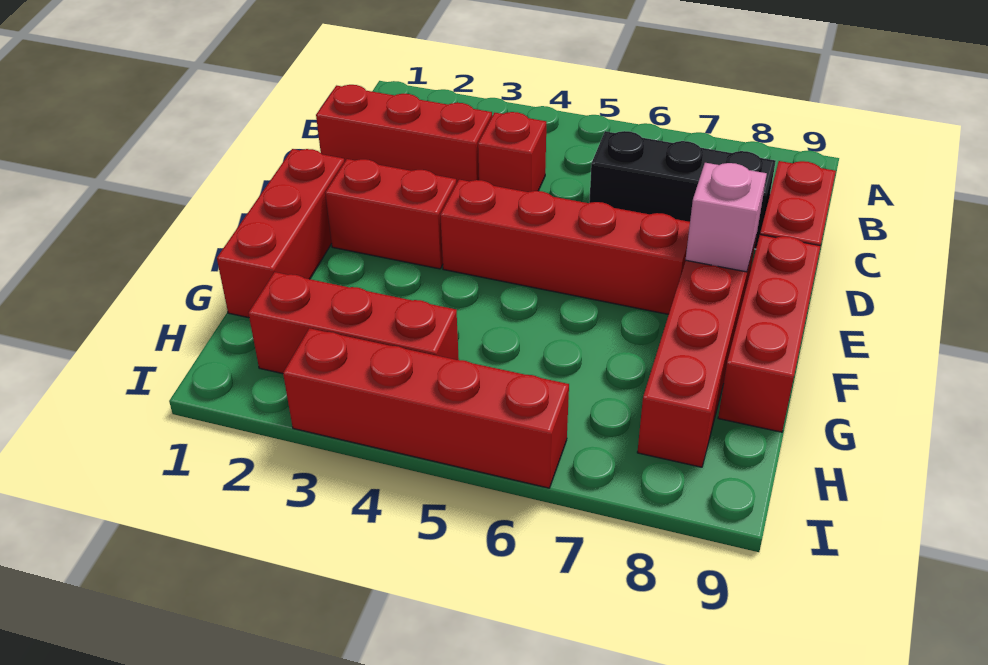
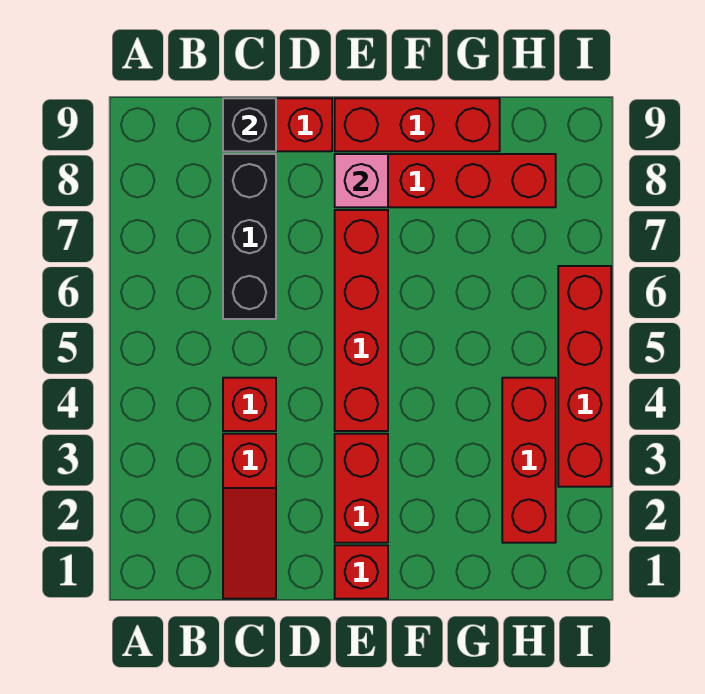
red 1x3 brick [316,85,492,184] -> red 1x3 slope [223,434,276,599]
none -> black 1x1 brick [223,98,276,151]
red 1x3 brick [217,149,344,318] -> red 1x1 brick [335,545,388,599]

